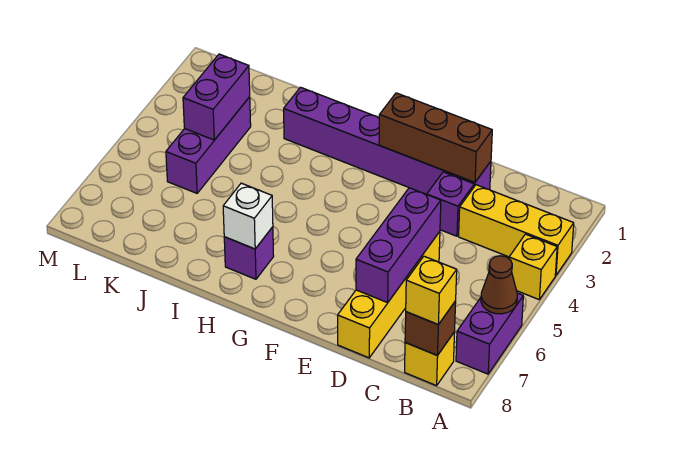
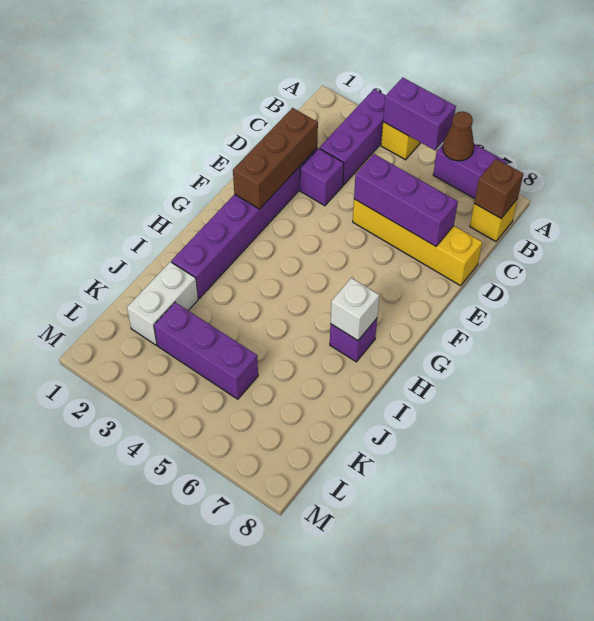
yellow 1x3 brick [459,185,574,275] -> purple 1x3 brick [320,89,386,185]
yellow 1x1 brick [406,256,457,324] -> none
none -> white 1x2 brick [127,262,198,345]
purple 1x2 brick [183,54,250,140] -> purple 1x2 brick moved to [383,77,456,150]

